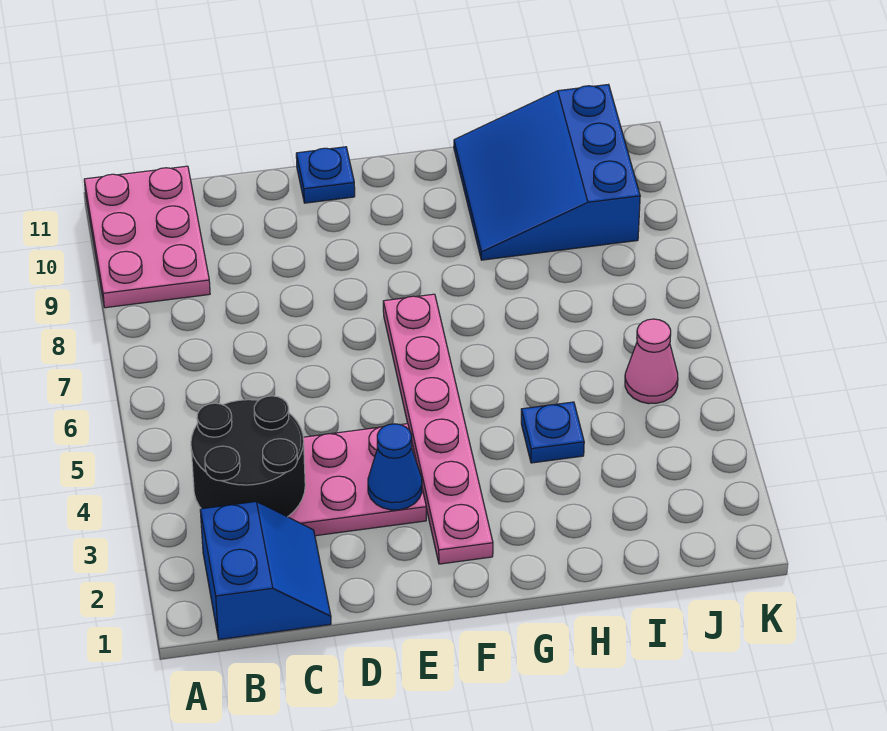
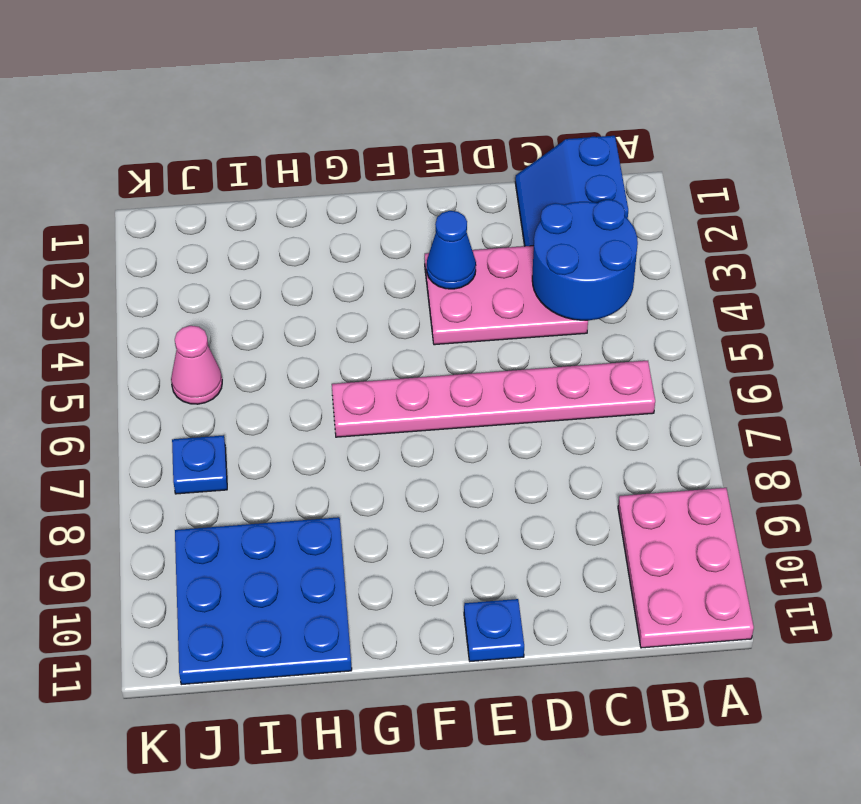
black 2x2 round brick [191,396,305,517] -> blue 2x2 round brick [532,200,638,320]
pink 1x6 plate [383,294,493,564] -> pink 1x6 plate turned to [332,361,655,437]
blue 1x1 plate [521,402,584,463] -> blue 1x1 plate moved to [172,435,227,494]
blue 3x3 slope [454,84,640,260] -> blue 3x3 plate [175,517,352,685]

